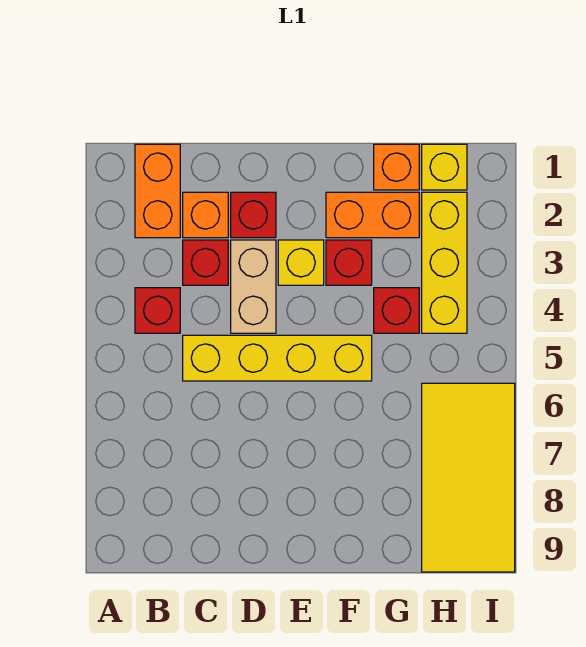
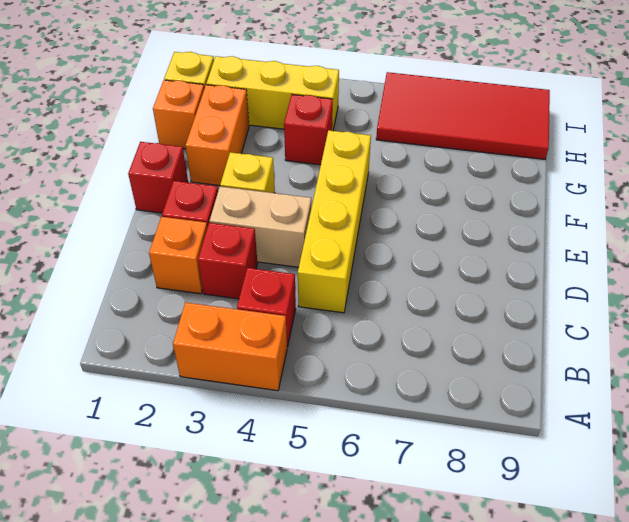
orange 1x2 brick [135,144,180,238] -> orange 1x2 brick moved to [173,302,287,391]
red 1x1 brick [326,240,372,285] -> red 1x1 brick moved to [128,142,188,213]
yellow 2x4 tile [422,383,515,572] -> red 2x4 tile [376,72,550,159]

